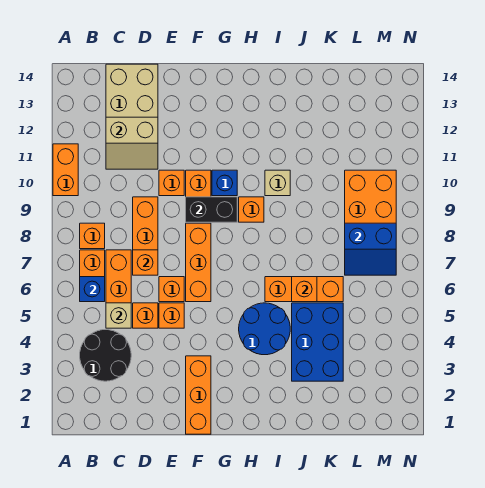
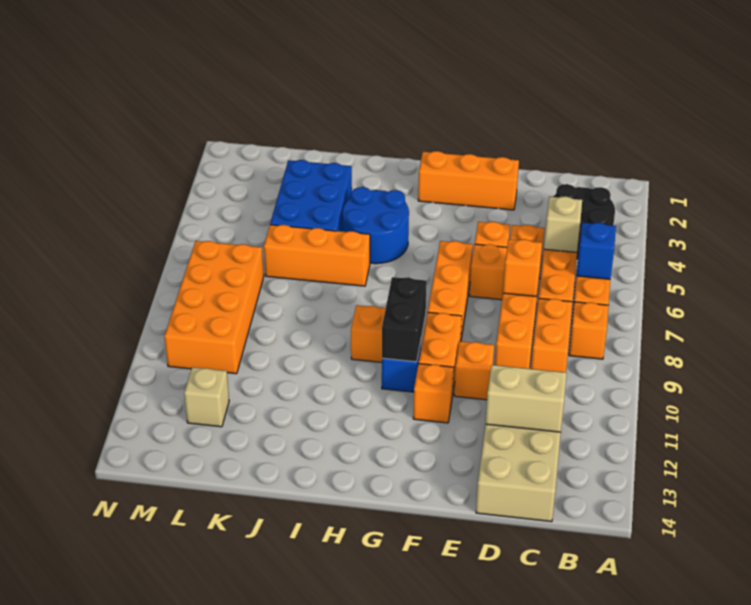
orange 1x2 brick [53,144,78,196] -> orange 1x2 brick moved to [531,298,573,372]
orange 1x3 brick [186,356,211,434] -> orange 1x3 brick turned to [418,151,519,210]
black 1x2 brick [186,197,237,222] -> black 1x2 brick turned to [382,277,427,362]
tan 1x1 brick [265,170,290,196] -> tan 1x1 brick moved to [184,367,229,427]
orange 1x1 brick [292,277,317,302] -> orange 1x1 brick moved to [413,364,454,423]
blue 2x2 slope [345,223,396,275] -> none

